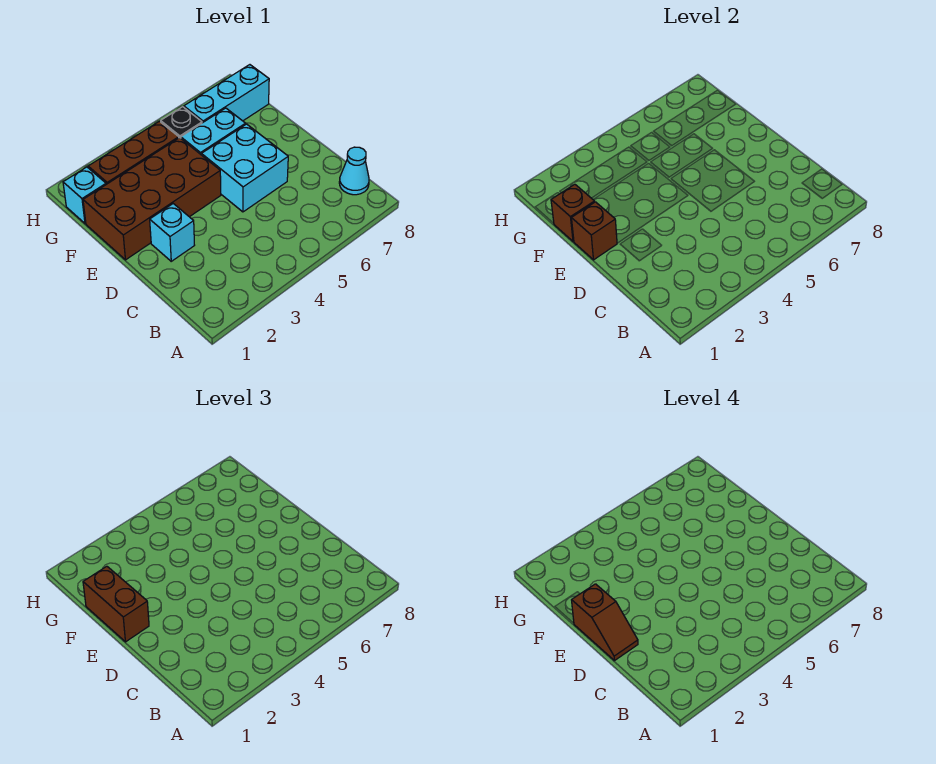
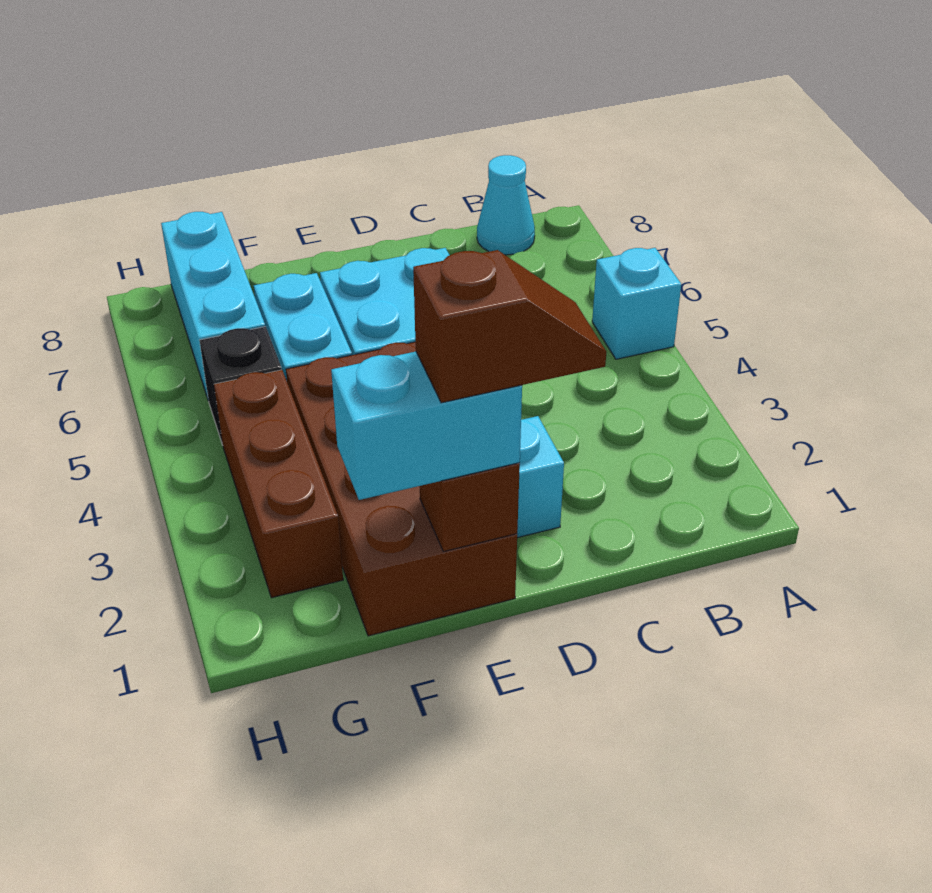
brown 1x2 brick [83,566,149,642] -> cyan 1x2 brick [331,352,522,500]
brown 1x1 brick [551,184,595,241] -> none
cyan 1x1 brick [63,167,106,223] -> cyan 1x1 brick moved to [592,248,681,359]

